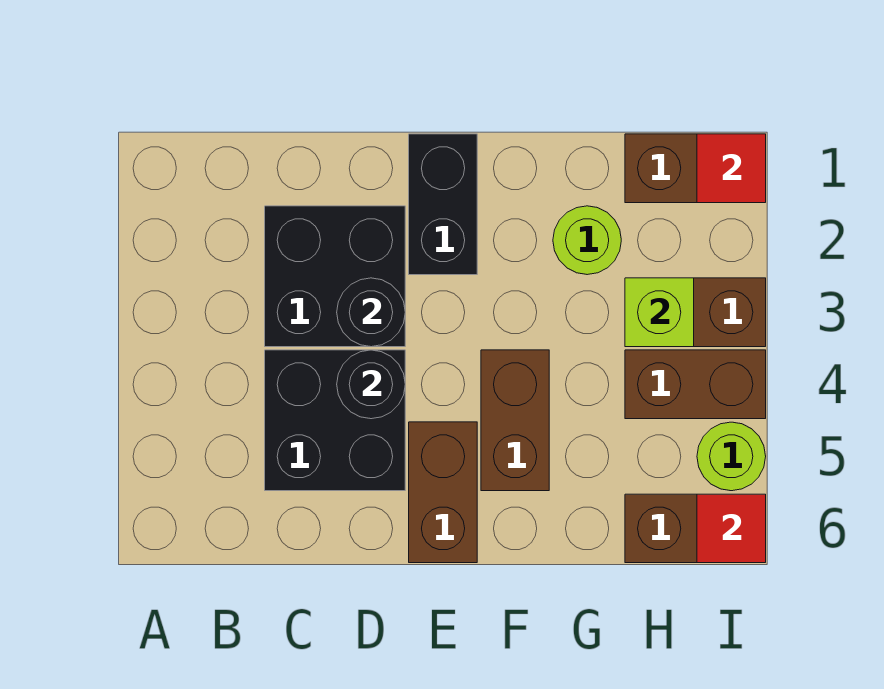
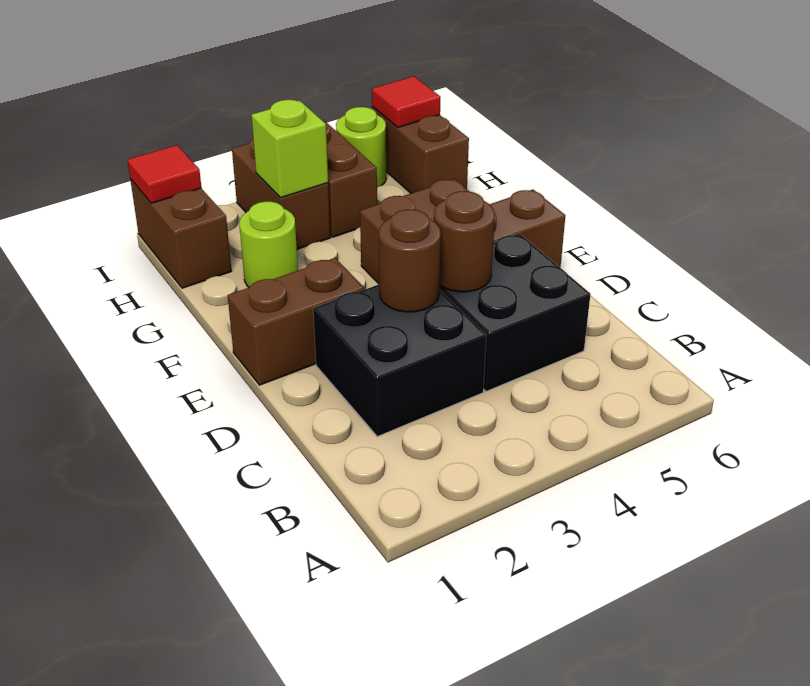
black 1x1 round brick [337,278,405,347] -> brown 1x1 round brick [379,209,441,312]
black 1x1 round brick [337,350,405,419] -> brown 1x1 round brick [434,191,495,292]
black 1x2 brick [409,134,477,275] -> brown 1x2 brick [228,258,364,385]

